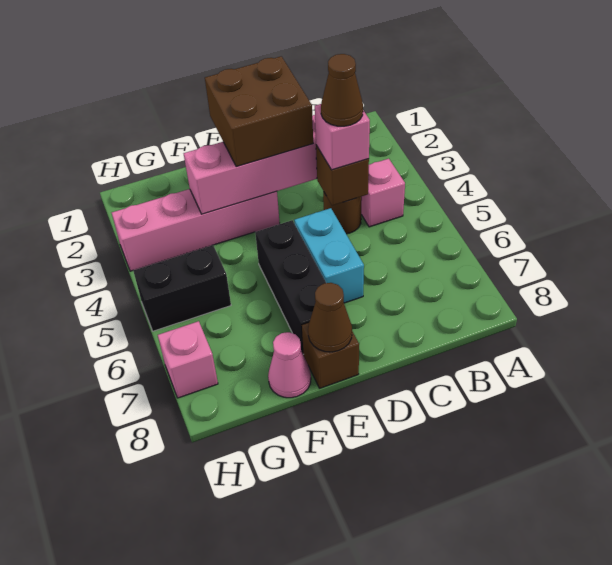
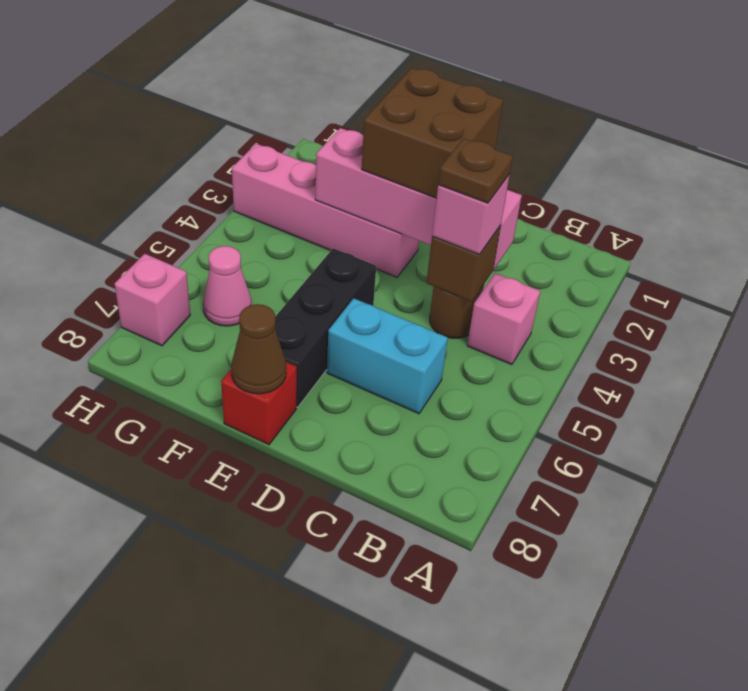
brown 1x1 cone [321,54,363,126] -> brown 1x1 plate [438,138,513,203]
cyan 1x2 brick [294,208,364,303] -> cyan 1x2 brick turned to [327,298,448,414]
brown 1x1 brick [302,323,359,388] -> red 1x1 brick [221,362,297,445]
pink 1x1 cone [268,332,311,398] -> pink 1x1 cone moved to [203,246,252,326]
black 1x2 brick [133,245,231,331] -> none

